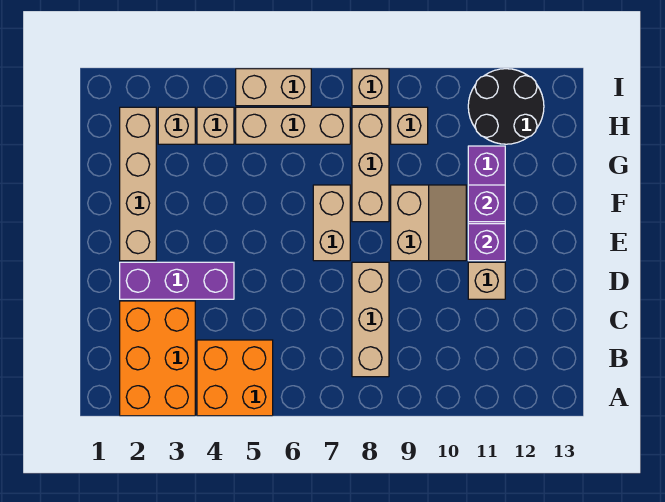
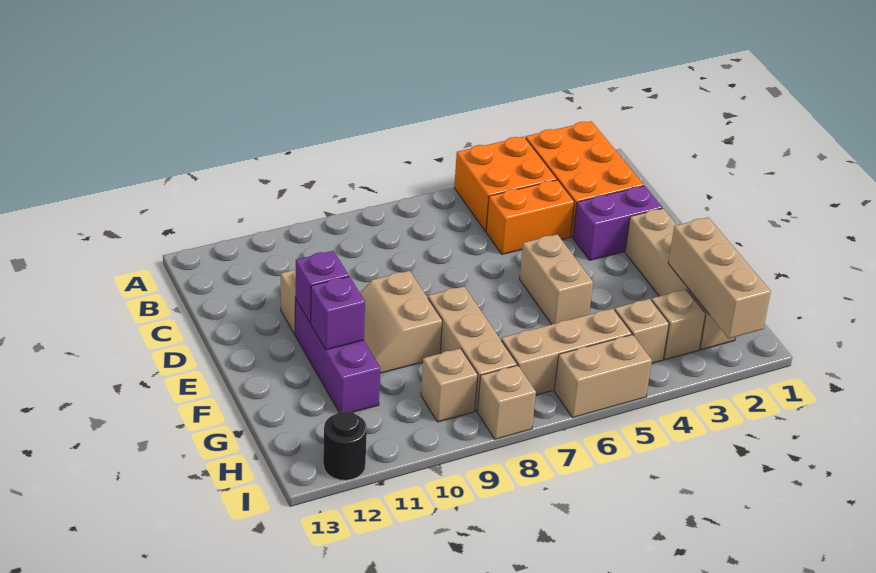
tan 1x3 brick [352,262,389,377] -> tan 1x3 brick moved to [668,217,771,338]
none -> orange 1x2 brick [486,180,574,254]
purple 1x3 brick [120,262,234,299] -> purple 1x2 brick [573,186,662,260]
tan 1x2 brick [313,185,350,261] -> tan 1x2 brick moved to [520,234,593,324]
black 2x2 round brick [468,69,544,144] -> black 1x1 round brick [323,411,367,480]

